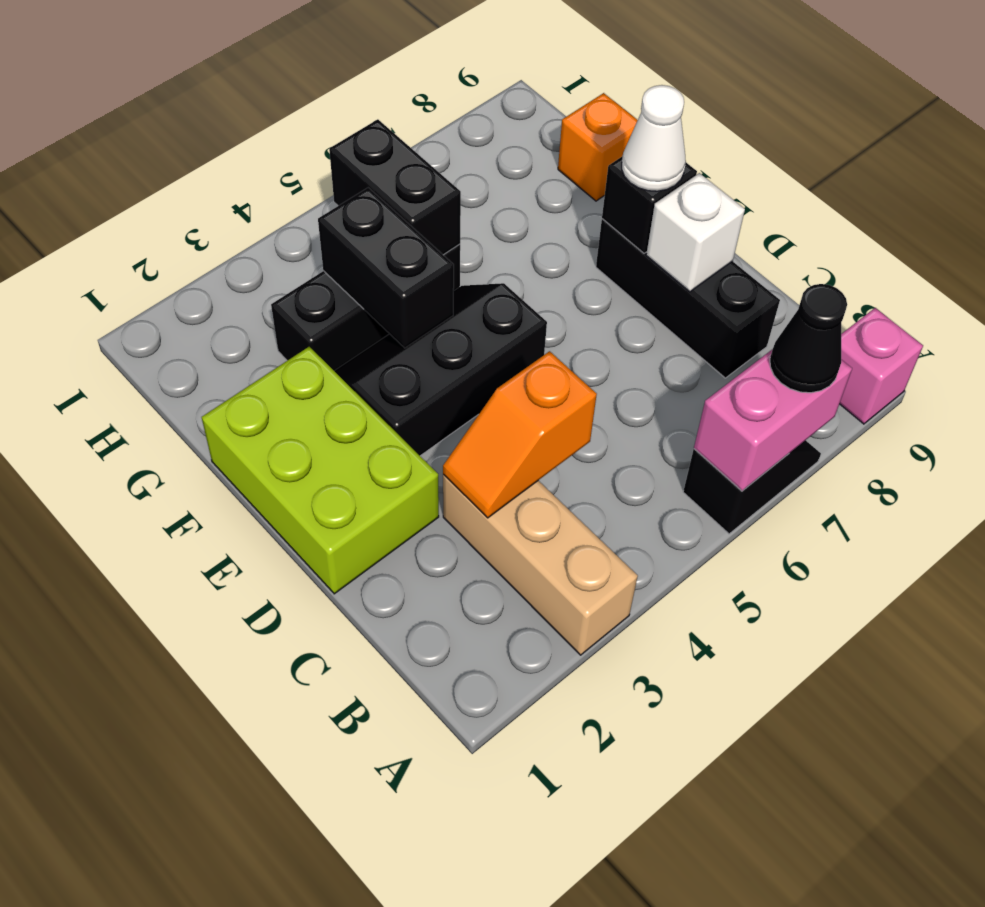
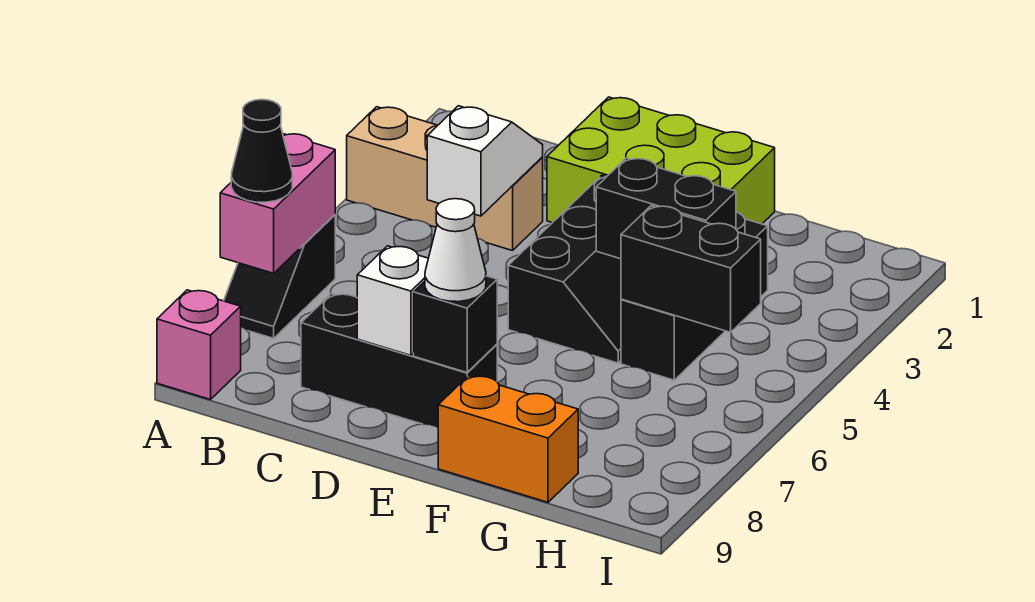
orange 1x2 slope [443,351,597,518] -> white 1x2 slope [427,106,543,216]
orange 1x1 brick [558,93,638,201] -> orange 1x2 brick [438,376,578,502]

